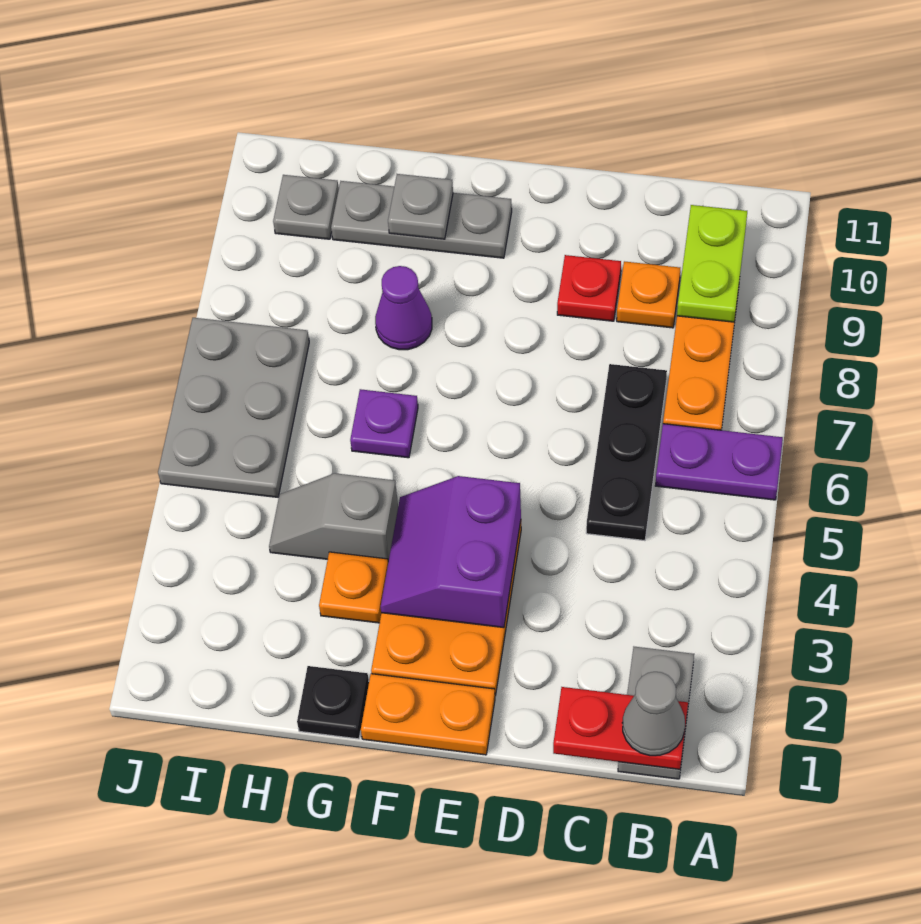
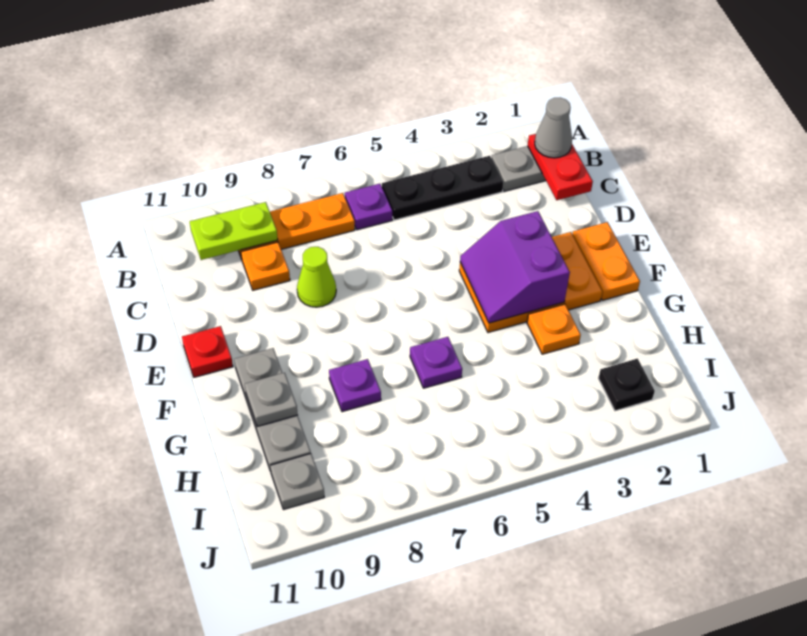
purple 1x2 plate [655,424,783,500] -> purple 1x1 plate [345,184,392,230]
black 1x3 plate [586,364,667,541] -> black 1x3 plate moved to [382,156,503,220]
none -> lime 1x1 cone [297,247,336,307]
red 1x1 plate [557,255,621,321] -> red 1x1 plate moved to [182,326,233,377]
purple 2x2 slope [381,476,521,628] -> purple 2x2 slope turned to [460,211,570,323]
black 1x1 plate [297,666,369,739] -> black 1x1 plate moved to [598,359,655,411]
grey 1x2 slope [269,473,398,562] -> none
purple 1x1 cone [375,266,432,350] -> purple 1x1 plate [329,359,381,412]
grey 2x3 plate [158,318,309,497] -> none

